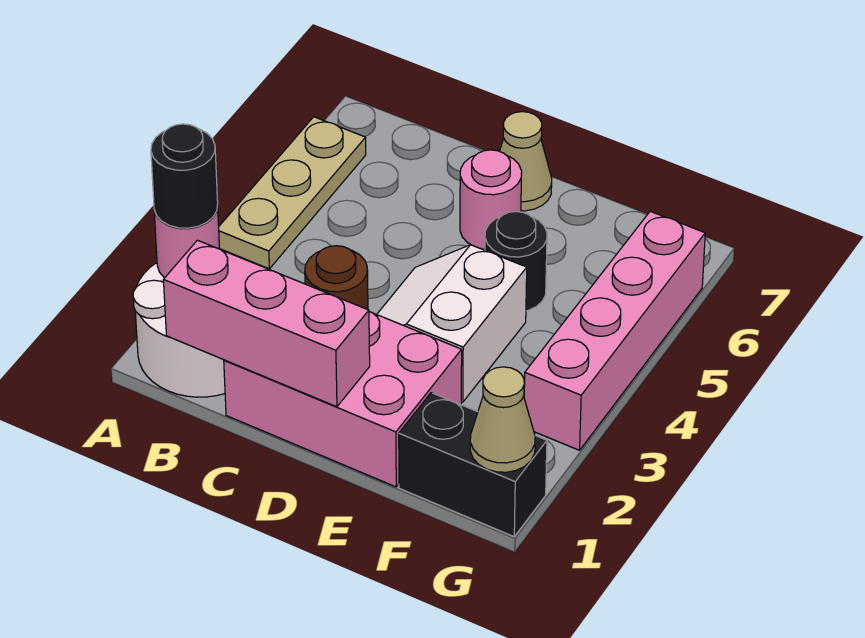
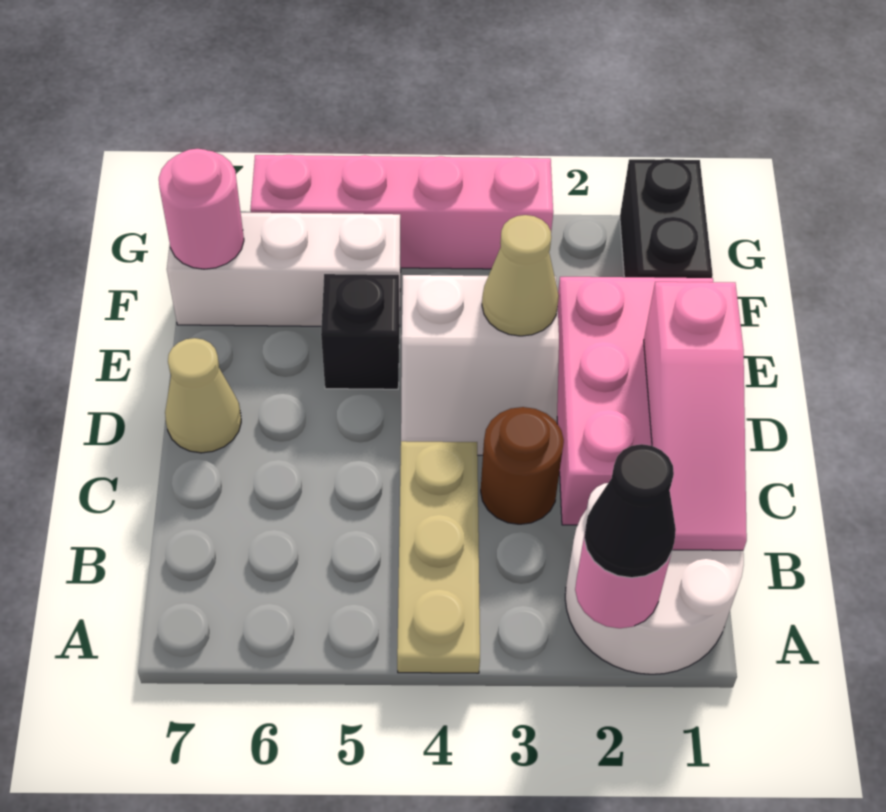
black 1x1 round brick [151,124,218,228] -> black 1x1 cone [584,444,676,578]
tan 1x3 plate [219,117,366,269] -> tan 1x3 plate turned to [397,441,480,673]
pink 1x3 brick [163,240,370,407] -> pink 1x3 slope [644,282,747,550]
pink 1x1 round brick [460,150,522,250] -> pink 1x1 round brick moved to [159,149,244,269]
black 1x1 round brick [485,212,547,311] -> black 1x1 brick [321,274,399,389]
none -> white 1x3 brick [167,213,401,327]
tan 1x1 cone [470,367,535,472] -> tan 1x1 cone moved to [482,215,559,336]

